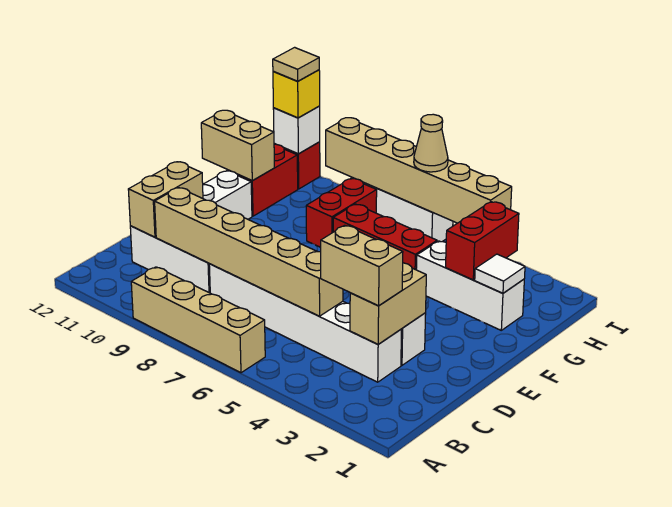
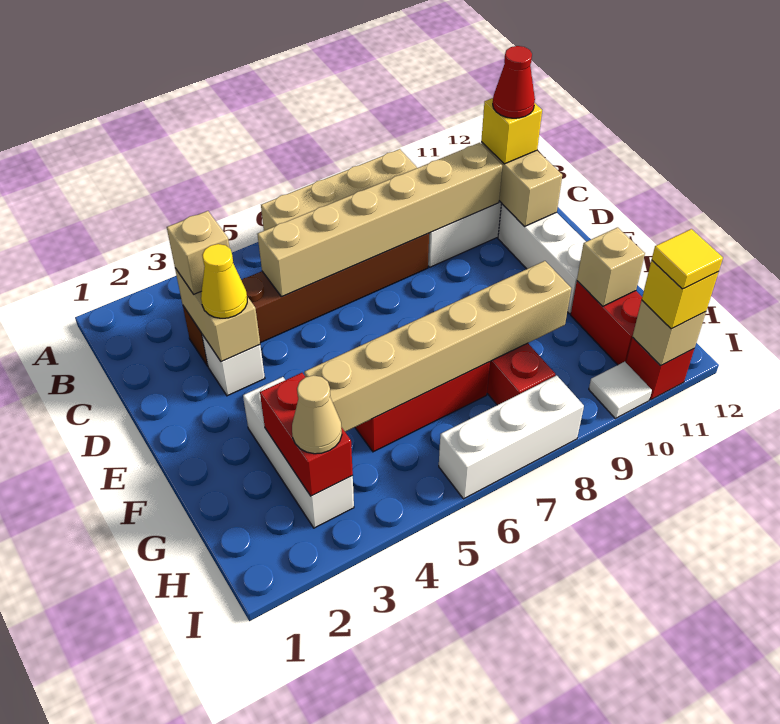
white 1x6 brick [209,264,402,382] -> brown 1x6 brick [183,233,429,366]
tan 1x2 brick [321,225,403,306] -> tan 1x1 brick [167,211,230,294]
none -> yellow 1x1 brick [481,98,542,164]
none -> red 1x1 cone [493,46,535,118]
none -> yellow 1x1 cone [201,244,247,318]
white 1x3 brick [416,241,524,330] -> white 1x3 brick turned to [243,377,354,528]
white 1x1 tile [475,254,525,293] -> white 1x1 tile moved to [589,362,652,418]
tan 1x2 brick [201,110,274,181] -> tan 1x1 brick [577,227,645,306]
tan 1x6 brick [326,118,512,223] -> tan 1x6 brick moved to [304,261,571,432]
tan 1x1 cone [414,114,448,172] -> tan 1x1 cone moved to [292,375,342,454]
white 1x1 brick [273,106,320,154] -> tan 1x1 brick [633,301,706,365]
tan 1x1 tile [273,47,319,81] -> yellow 1x1 tile [652,229,723,289]

